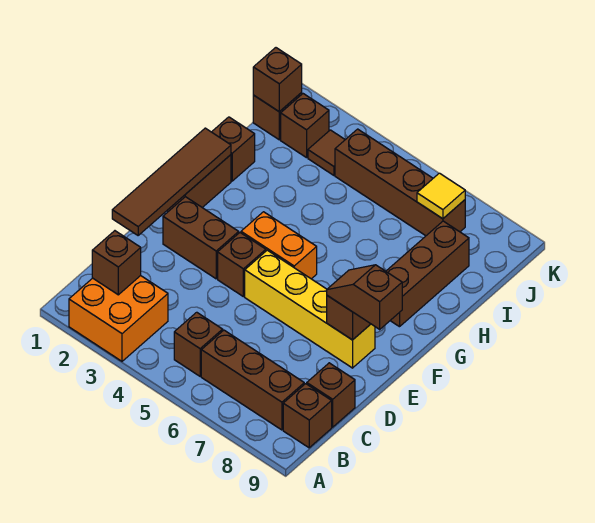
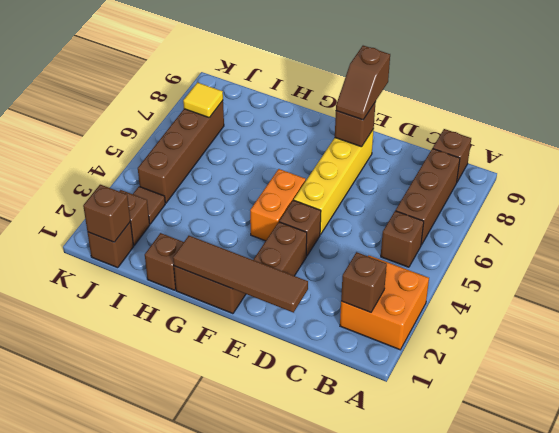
brown 1x1 brick [307,363,355,427] -> none
brown 1x3 brick [386,221,469,327] -> none

